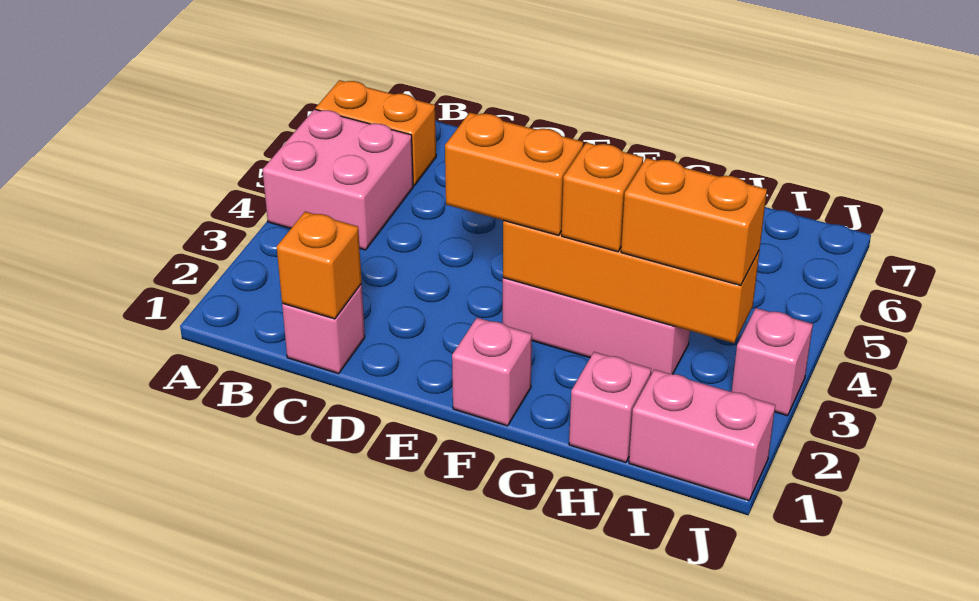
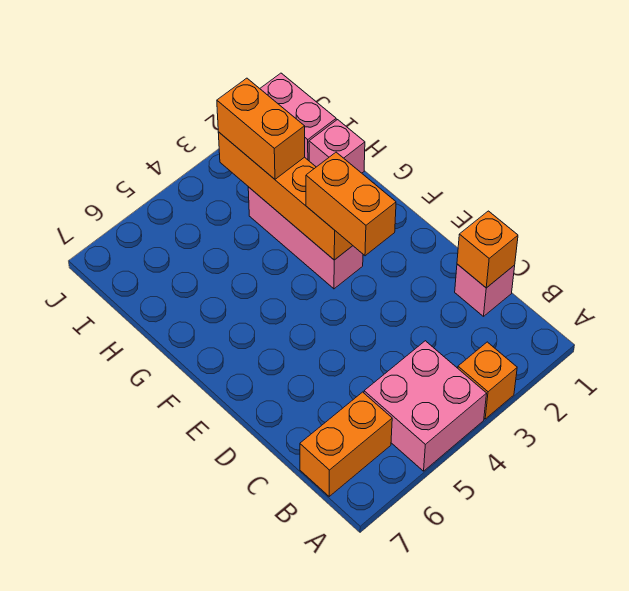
orange 1x2 brick [316,80,436,186] -> orange 1x2 brick turned to [300,392,392,496]
pink 1x1 brick [452,318,532,426] -> none
orange 1x1 brick [562,142,643,252] -> orange 1x1 brick moved to [458,342,517,419]
pink 1x1 brick [732,308,813,416] -> none

